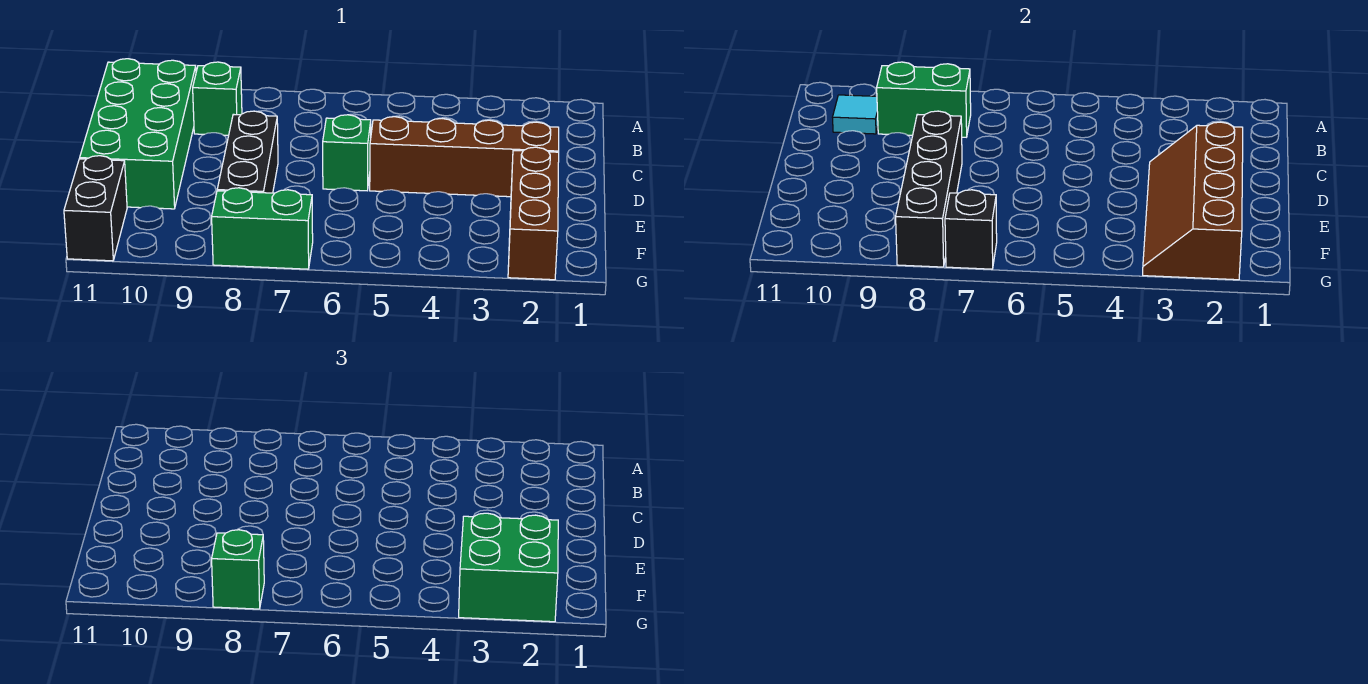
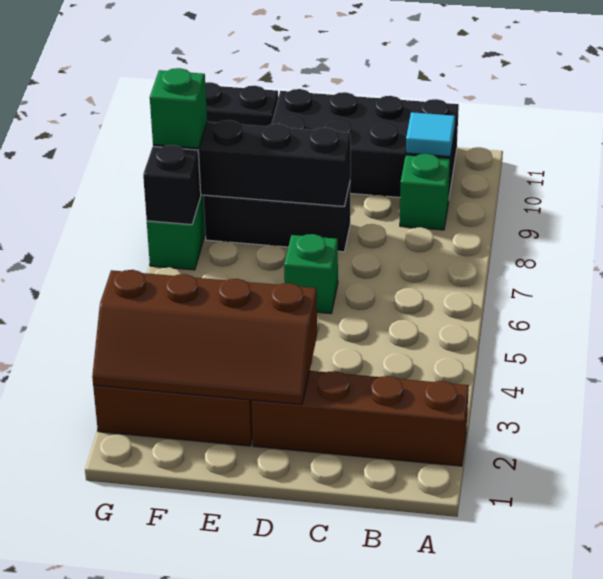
green 1x2 brick [877,62,971,137] -> none
green 2x4 brick [80,59,196,209] -> black 2x4 brick [271,89,459,197]
brown 1x4 brick [370,117,559,197] -> brown 1x4 brick turned to [252,371,469,466]
brown 2x4 slope [1143,122,1243,280] -> brown 2x4 slope turned to [92,270,317,405]
green 2x2 brick [459,513,558,622] -> none

